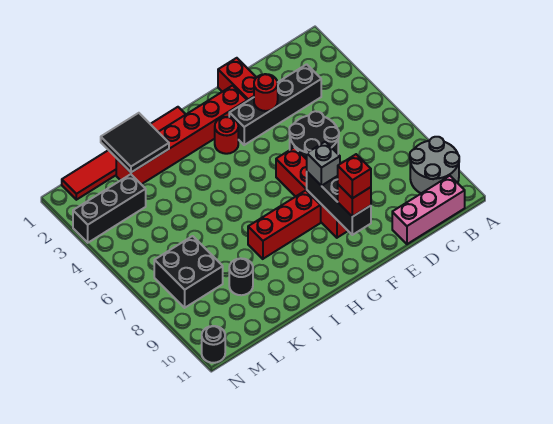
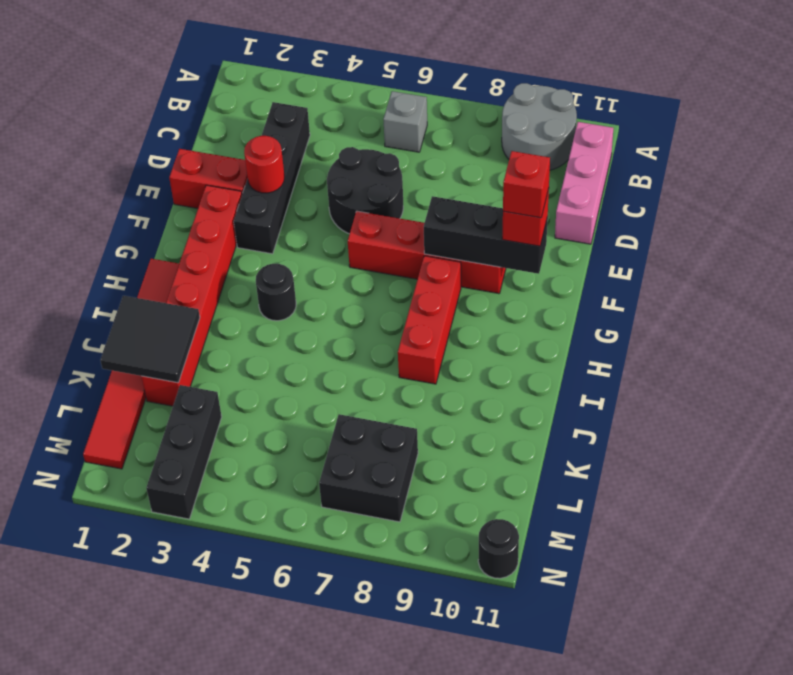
grey 1x1 brick [307,142,340,186] -> grey 1x1 brick moved to [383,91,427,152]
red 1x1 round brick [215,117,238,154] -> none
black 1x1 round brick [229,258,253,295] -> black 1x1 round brick moved to [256,264,296,321]

